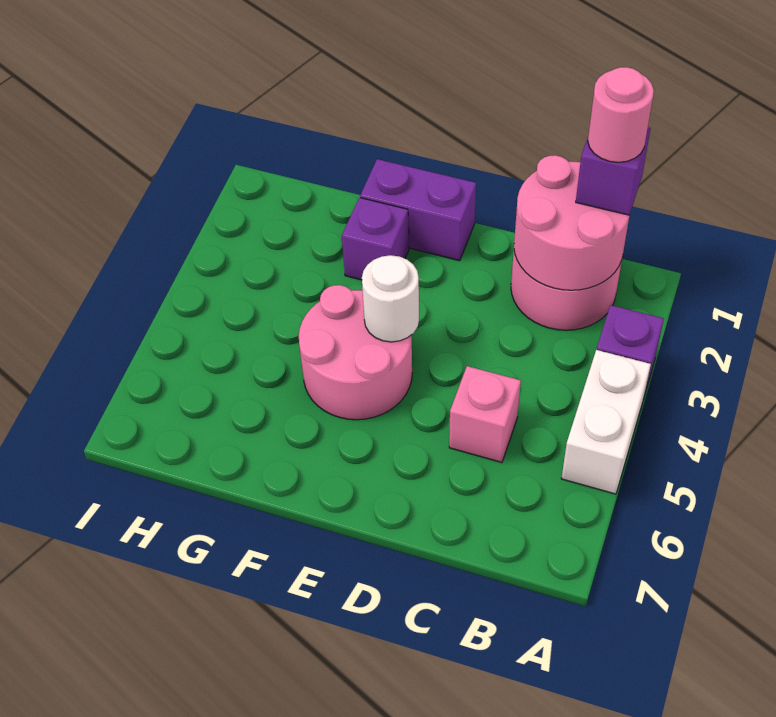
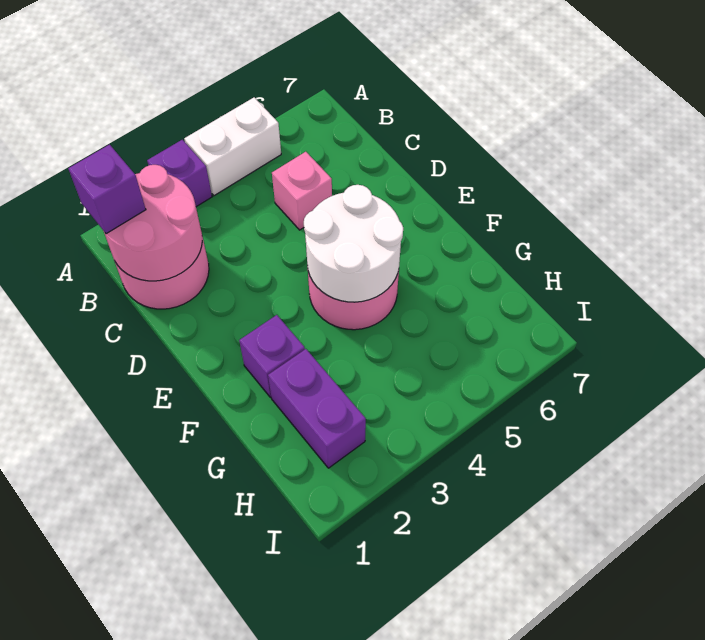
pink 1x1 round brick [588,67,654,162] -> none
purple 1x2 brick [360,159,476,261] -> purple 1x2 brick moved to [268,349,366,468]
white 1x1 round brick [362,255,419,342] -> white 2x2 round brick [304,185,403,302]

